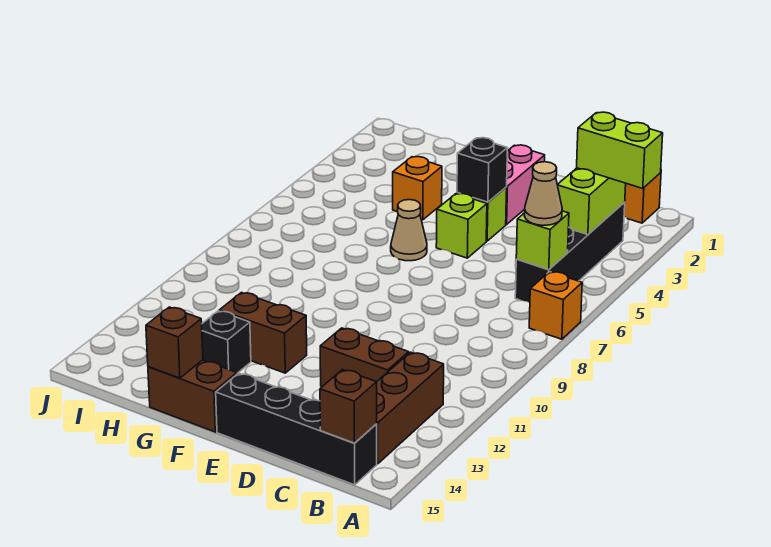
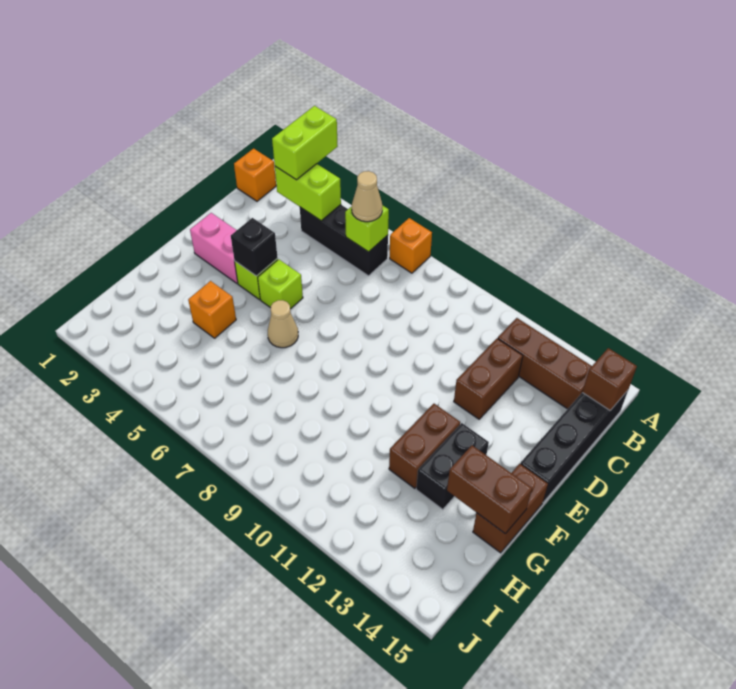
black 1x4 brick [515,202,625,303] -> black 1x3 brick [300,205,388,276]
black 1x1 brick [202,311,251,373] -> black 1x2 brick [416,423,489,509]
brown 1x1 brick [146,307,203,378] -> brown 1x2 brick [447,446,532,534]

